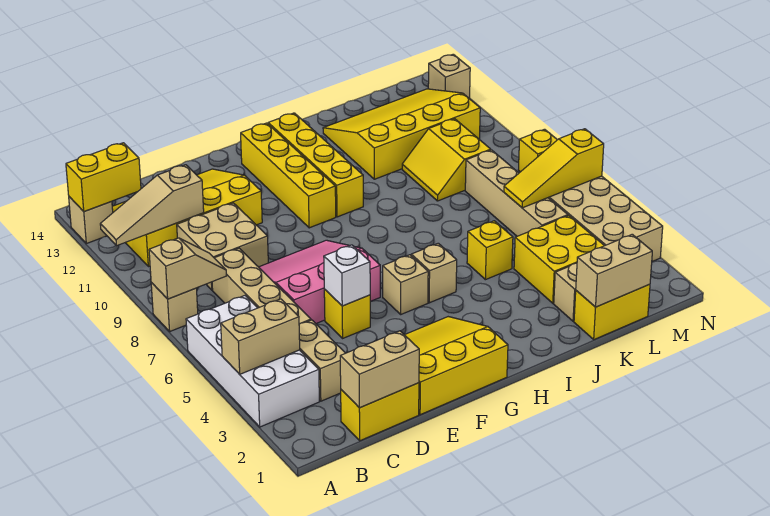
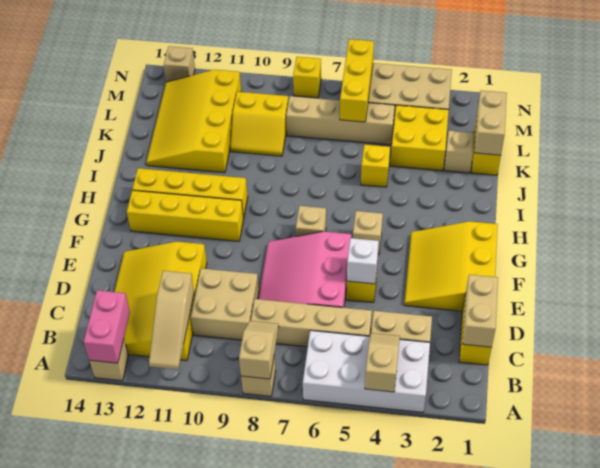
tan 1x2 brick [221,299,300,374] -> tan 1x2 slope [365,333,400,392]
yellow 1x2 brick [66,143,141,211] -> pink 1x2 brick [84,290,130,363]
tan 1x1 brick [411,243,457,303] -> tan 1x1 brick moved to [296,206,326,236]
yellow 1x3 slope [504,129,604,208] -> yellow 1x3 brick [340,39,374,122]

